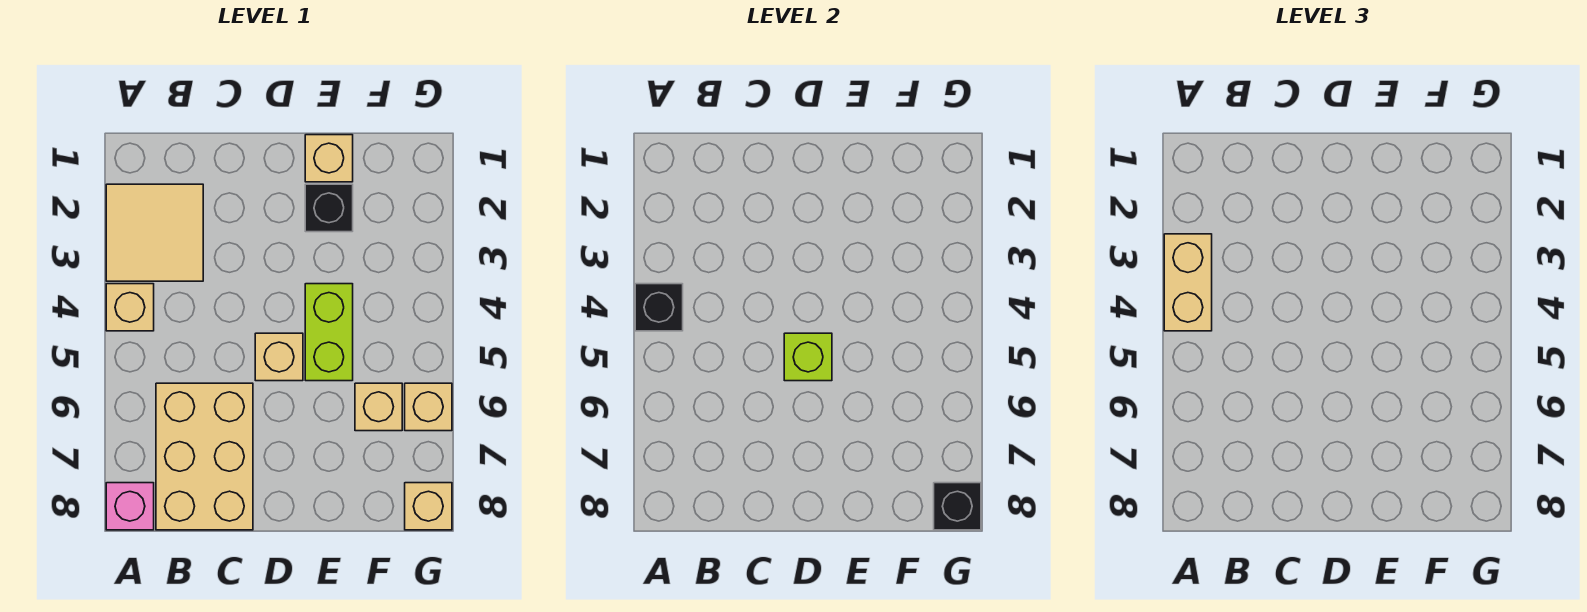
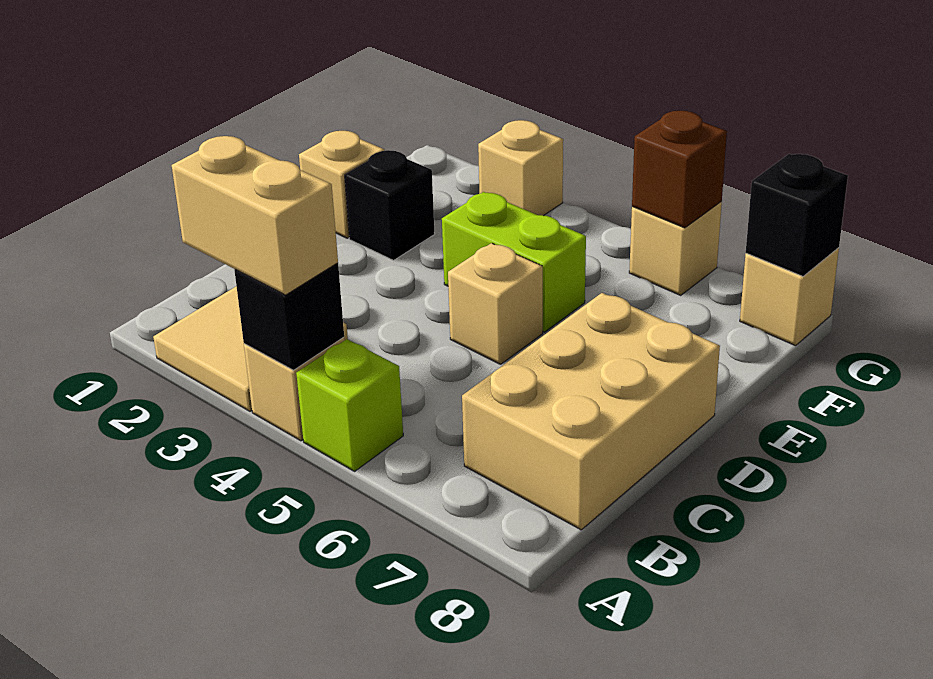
pink 1x1 brick [106,483,154,530] -> none
tan 2x3 brick [156,383,253,530] -> tan 2x3 brick turned to [462,293,720,530]
lime 1x1 brick [784,333,832,381] -> lime 1x1 brick moved to [296,339,403,471]
tan 1x1 brick [355,383,402,431] -> tan 1x1 brick moved to [478,120,563,216]
none -> brown 1x1 brick [632,111,727,228]

